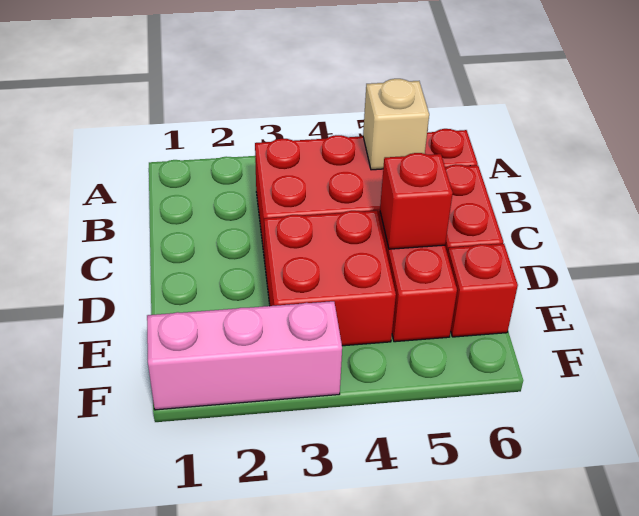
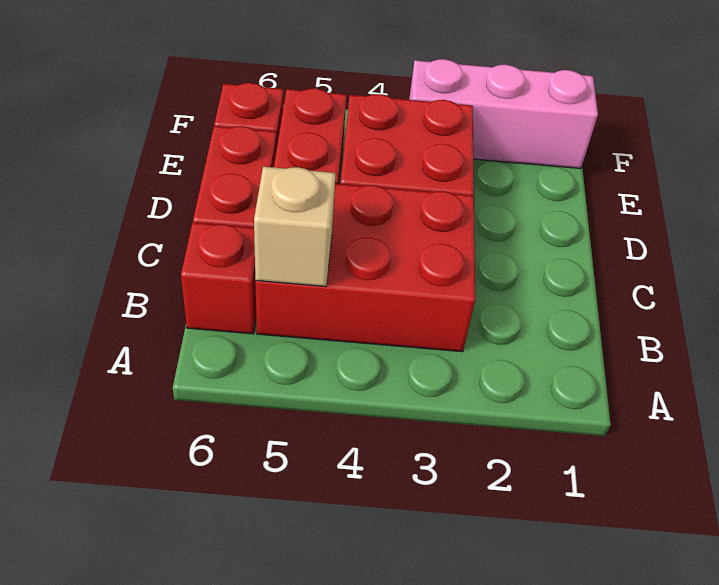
red 1x1 brick [380,153,453,249] -> none

